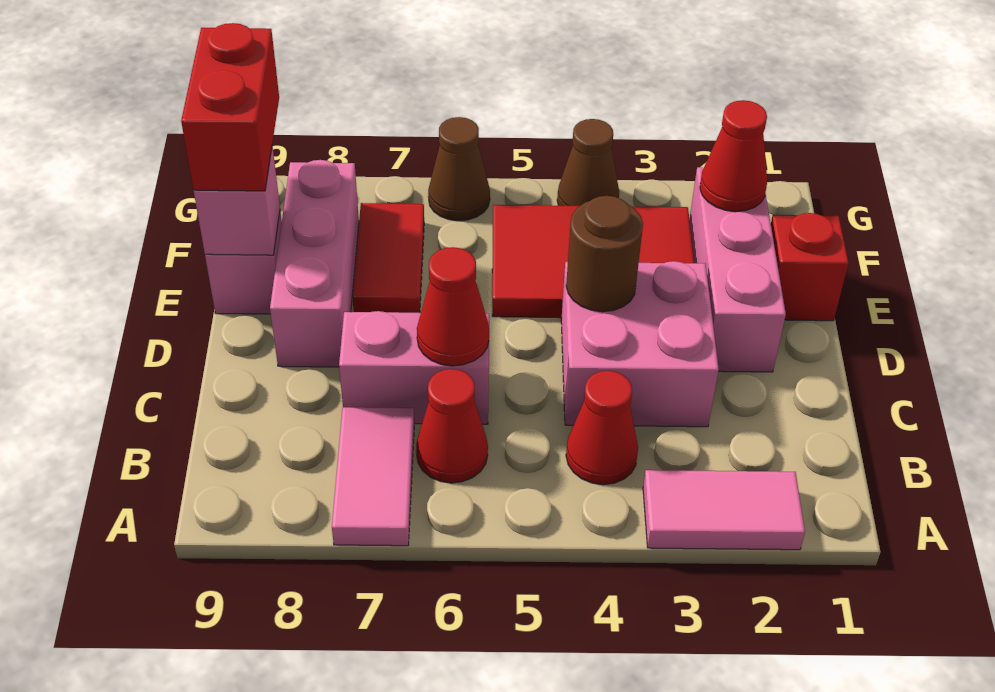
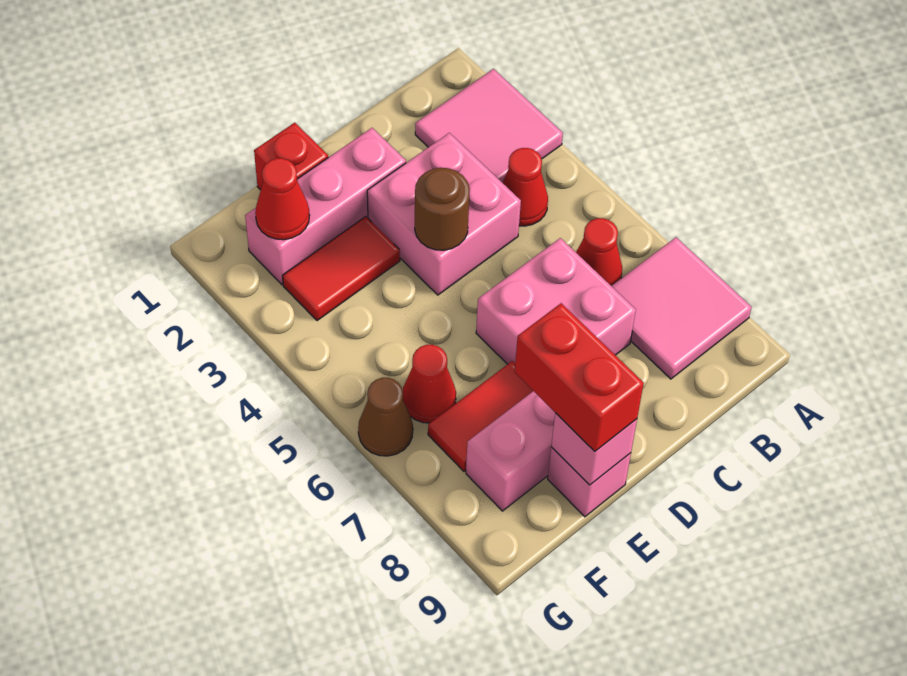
pink 1x2 tile [643,470,805,550] -> pink 2x2 tile [415,69,563,182]
pink 1x2 tile [332,407,414,546] -> pink 2x2 tile [612,237,752,379]
pink 1x2 brick [339,311,489,424] -> pink 2x2 brick [476,238,636,364]
red 1x1 cone [417,247,489,366] -> red 1x1 cone moved to [403,345,456,423]
red 2x3 tile [492,205,694,318] -> red 1x2 tile [283,217,400,321]
red 1x2 brick [181,23,279,191] -> red 1x2 brick turned to [515,303,644,451]
brown 1x1 cone [557,119,619,206] -> none

